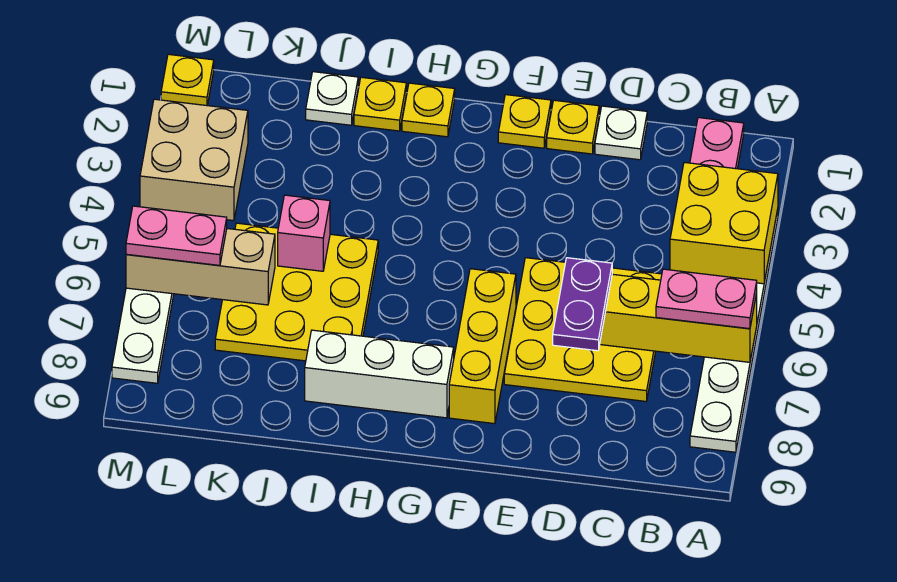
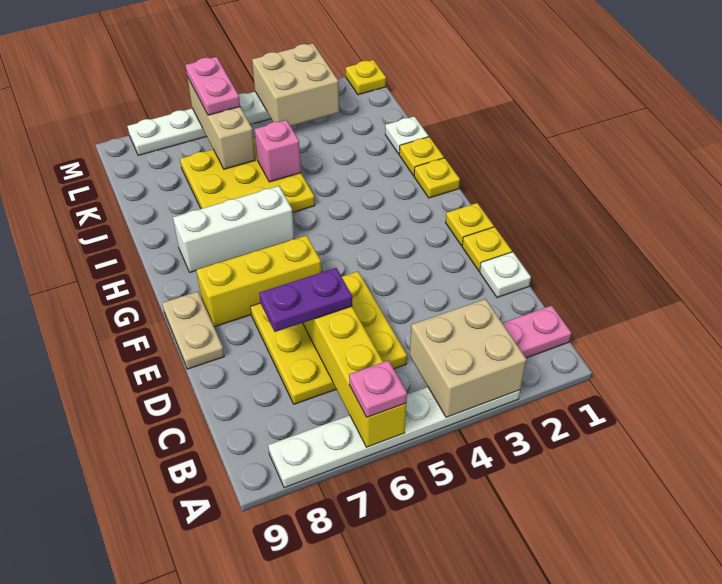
yellow 2x2 brick [670,162,778,284] -> tan 2x2 brick [410,299,527,417]
pink 1x2 plate [656,269,757,329] -> pink 1x1 plate [349,360,407,417]
none -> tan 1x2 plate [162,292,224,369]
white 1x3 brick [305,330,454,418] -> white 1x3 brick turned to [173,186,294,272]

